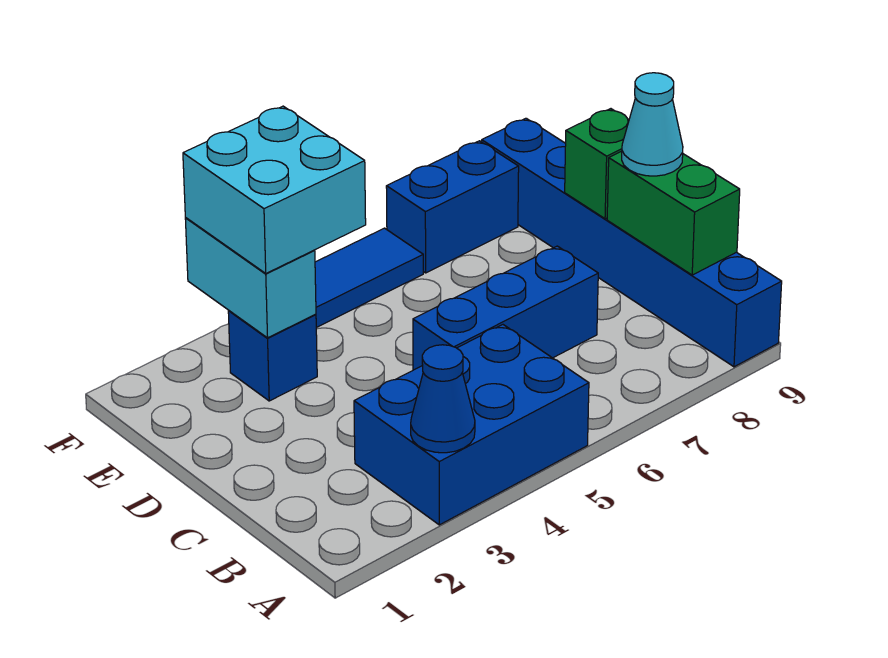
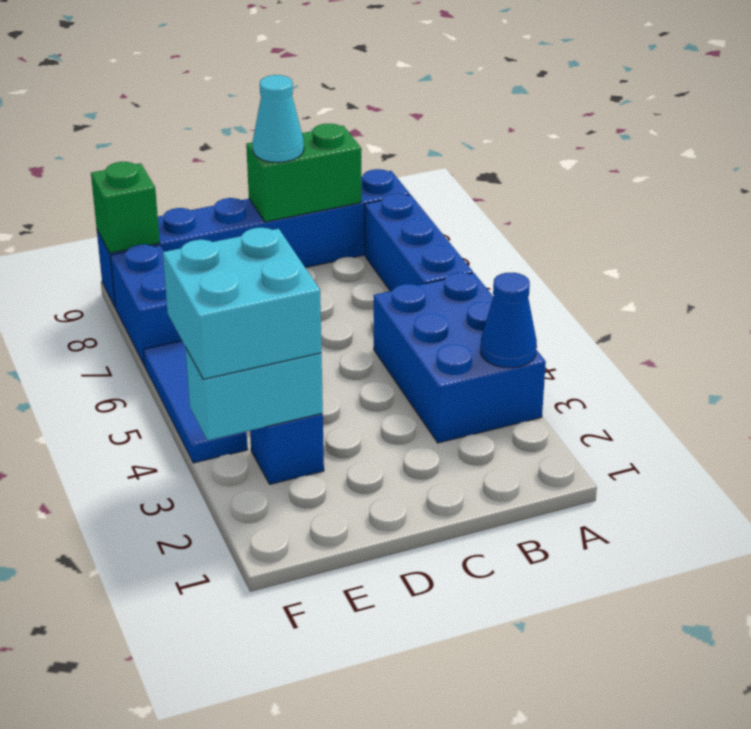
blue 1x3 brick [413,246,598,370] -> blue 1x3 brick moved to [365,193,473,291]
green 1x1 brick [565,109,629,219] -> green 1x1 brick moved to [91,162,160,253]

